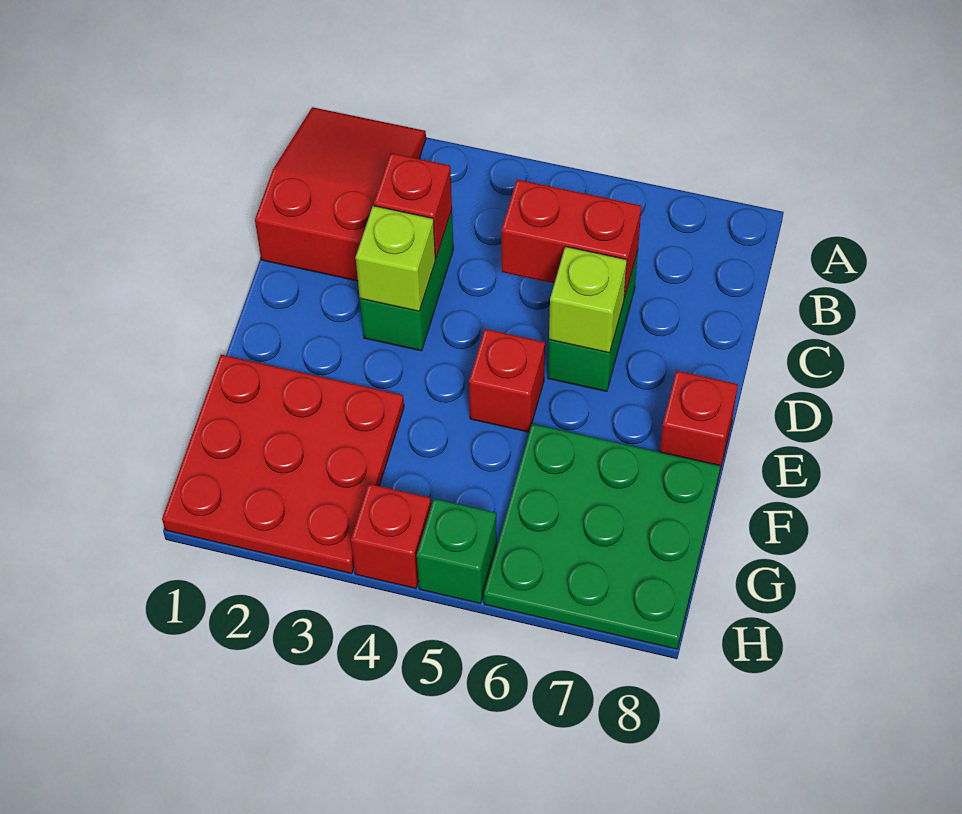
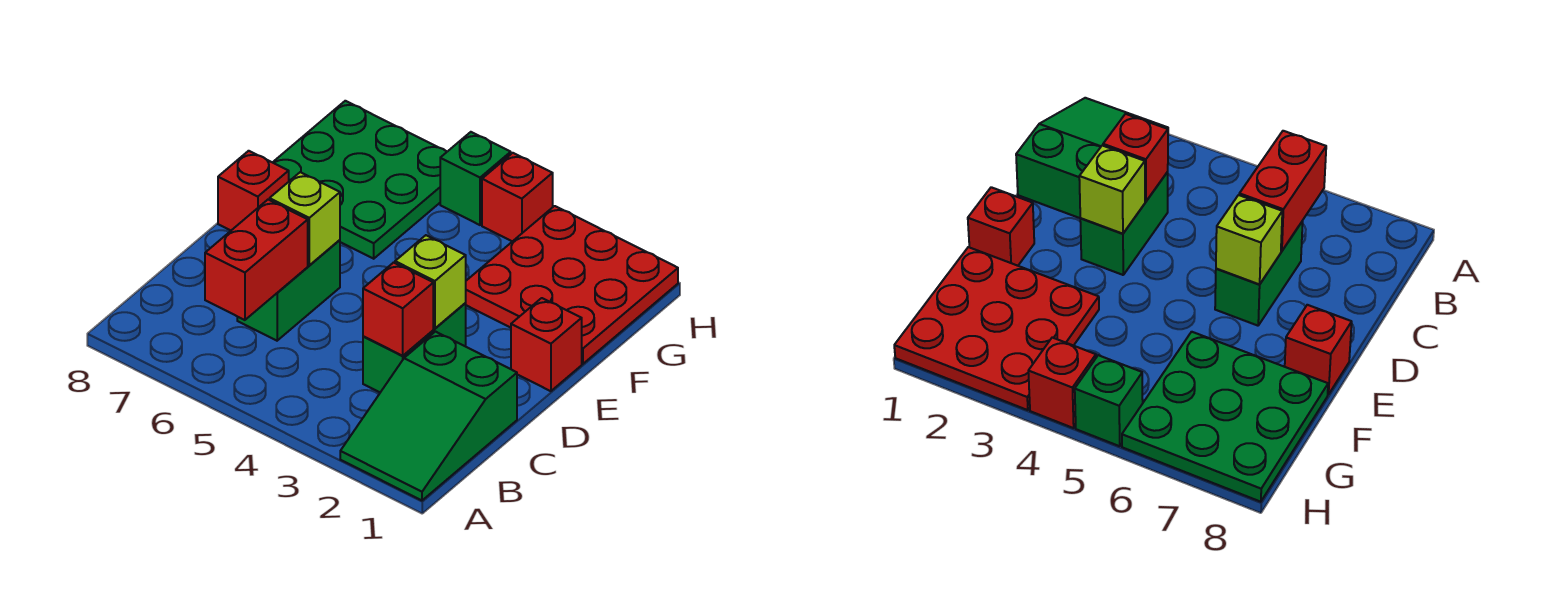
red 2x3 slope [255,107,426,281] -> green 2x3 slope [340,332,517,500]
red 1x2 brick [501,179,642,298] -> red 1x2 brick turned to [205,200,308,320]
red 1x1 brick [469,329,545,432] -> red 1x1 brick moved to [511,298,582,391]

